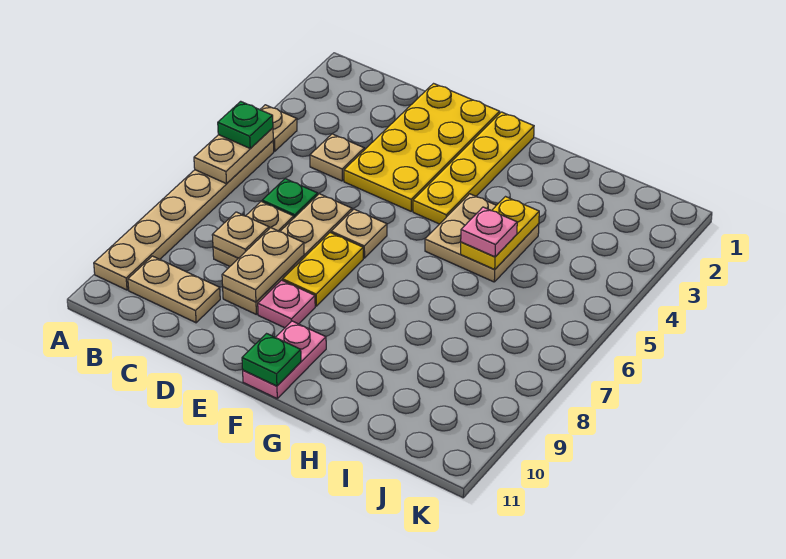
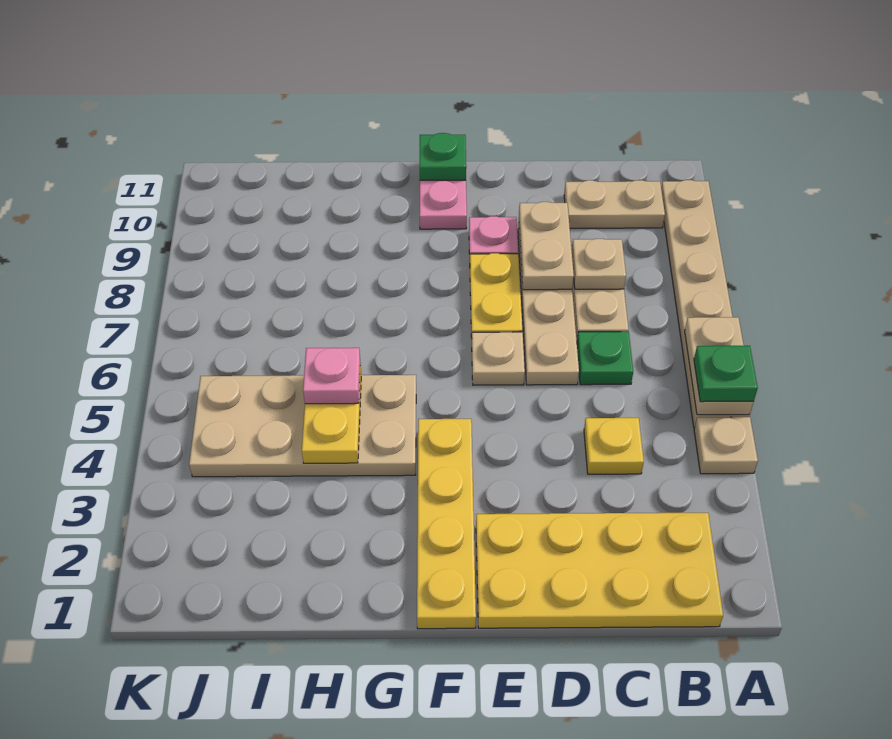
tan 1x1 plate [310,134,364,181] -> yellow 1x1 plate [584,418,644,474]
yellow 2x4 plate [344,84,500,211] -> yellow 2x4 plate turned to [476,513,723,628]
tan 2x2 plate [425,194,539,282] -> tan 2x4 plate [189,375,416,477]

